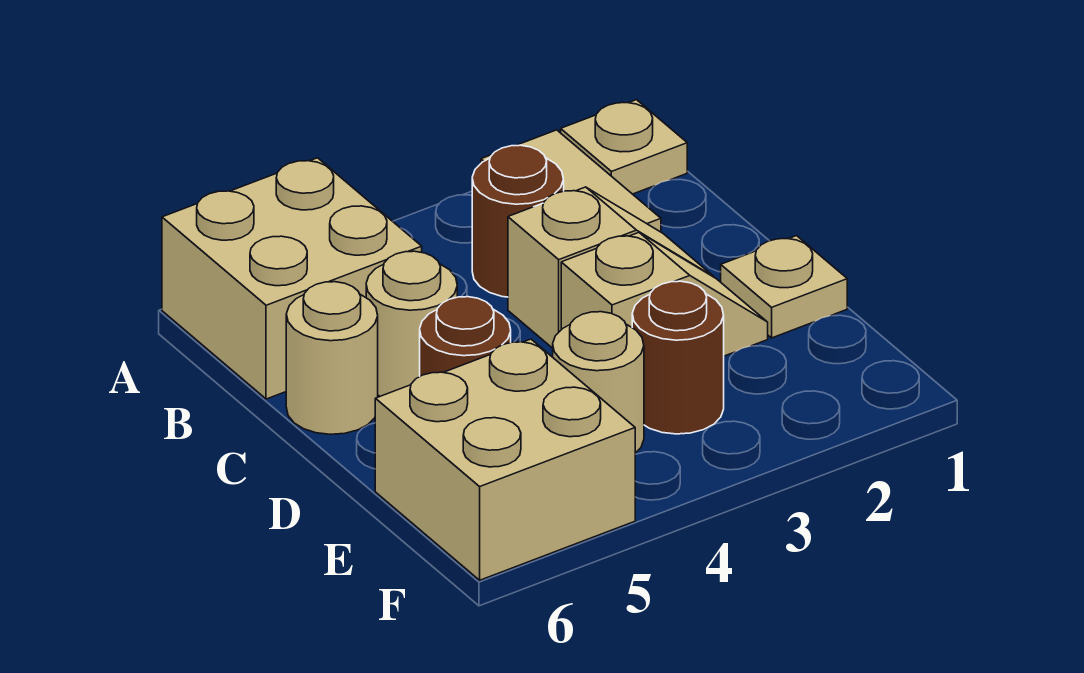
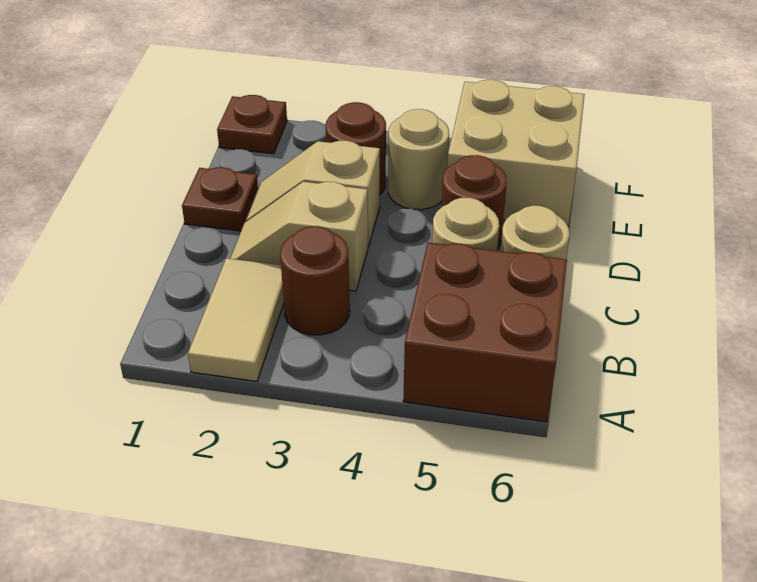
tan 1x1 plate [561,100,687,194] -> none
tan 2x2 brick [162,158,422,399] -> brown 2x2 brick [403,243,567,422]
tan 1x1 plate [721,236,847,338] -> brown 1x1 plate [182,167,258,231]
none -> brown 1x1 plate [217,95,287,154]

